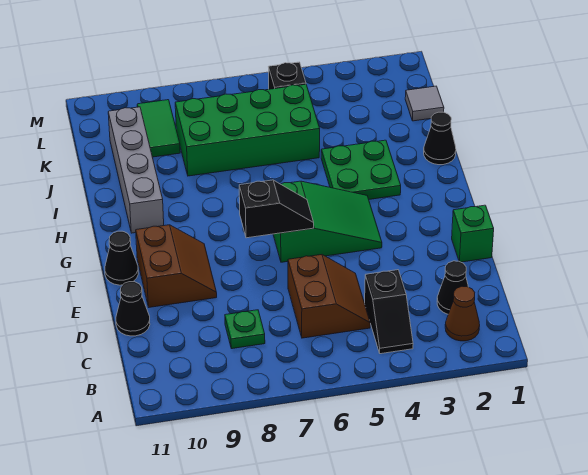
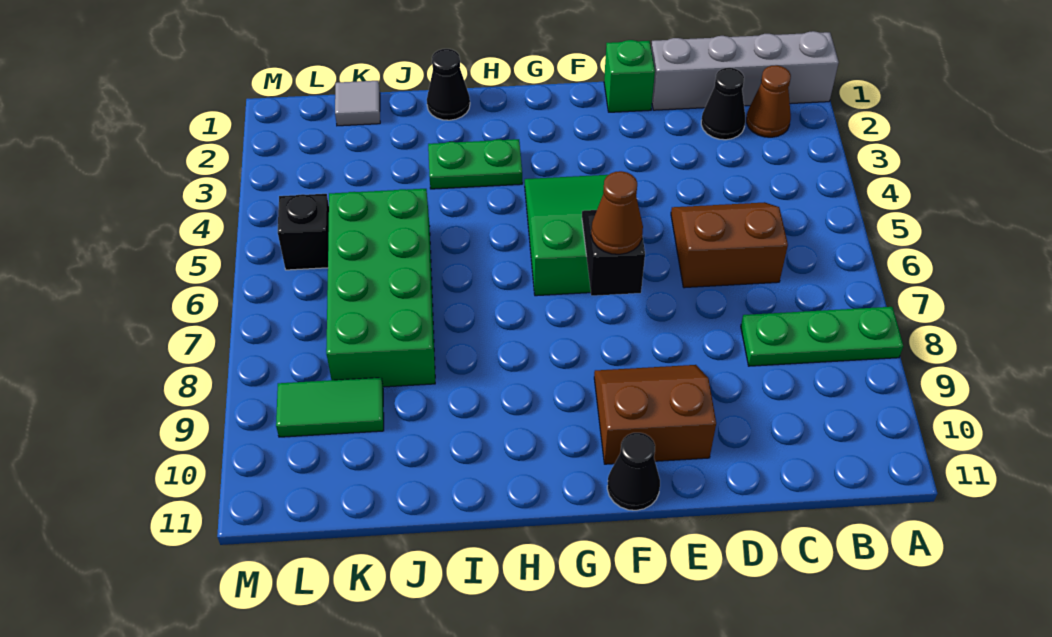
black 1x2 slope [365,270,413,354] -> none
green 1x1 plate [225,310,265,349] -> green 1x3 plate [741,307,903,366]
black 1x1 cone [116,282,150,336] -> none
none -> brown 1x1 cone [591,171,643,254]
green 2x2 plate [321,140,401,199] -> green 1x2 plate [428,139,522,189]
grey 1x4 brick [108,107,164,233] -> grey 1x4 brick moved to [651,31,839,110]

